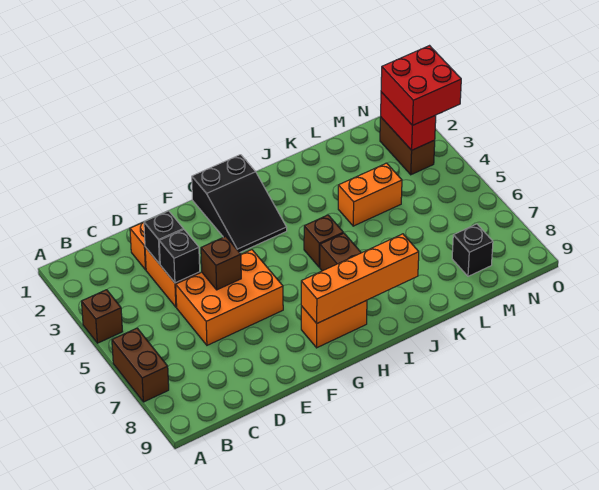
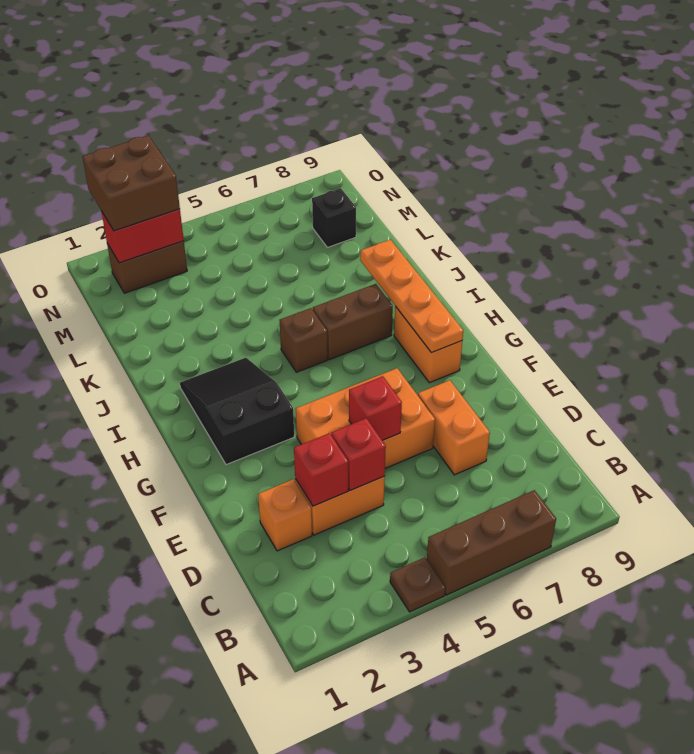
brown 1x1 brick [82,290,123,343] -> brown 1x1 plate [390,557,445,612]
brown 1x2 brick [112,328,169,402] -> brown 1x3 brick [427,490,556,595]
black 1x1 brick [144,211,183,264] -> red 1x1 brick [294,433,348,506]
black 1x1 brick [159,229,200,283] -> red 1x1 brick [331,418,386,491]
orange 2x3 brick [176,250,283,345] -> orange 2x3 brick turned to [296,368,435,468]
brown 1x1 brick [201,236,241,290] -> red 1x1 brick [349,376,402,441]
black 2x3 slope [192,155,287,253] -> black 2x3 slope turned to [180,358,294,465]
orange 1x4 brick [301,234,419,323] -> orange 1x4 plate [360,240,463,353]
orange 1x2 brick [338,163,402,226] -> orange 1x2 brick moved to [418,380,490,475]
red 2x2 brick [381,46,461,125] -> brown 2x2 brick [82,136,180,231]

